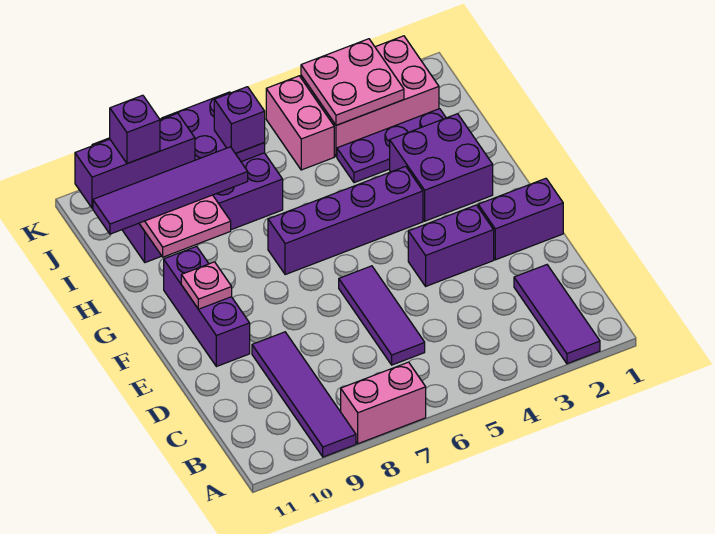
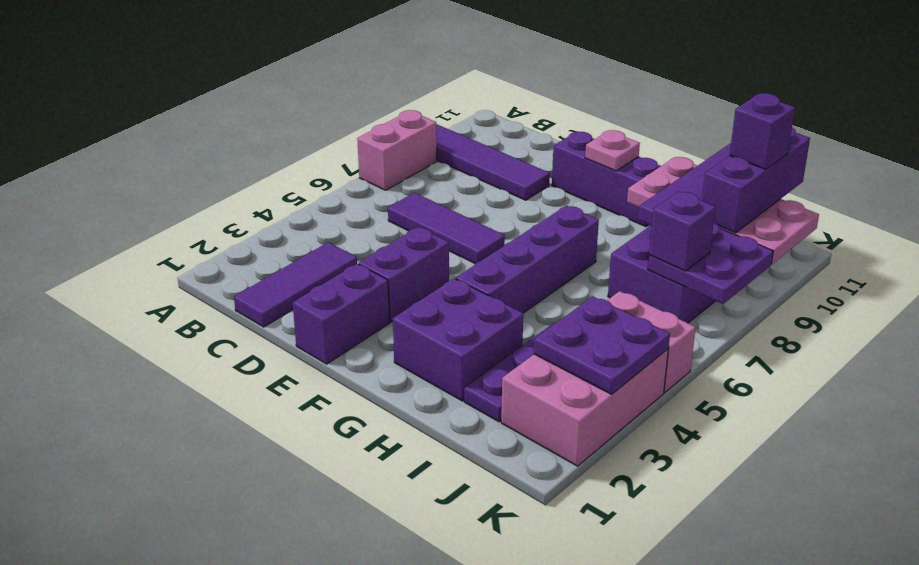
purple 1x3 tile [514,265,600,364] -> purple 1x3 tile turned to [234,242,357,327]
pink 2x2 plate [301,39,404,125] -> purple 2x2 plate [534,296,670,394]

